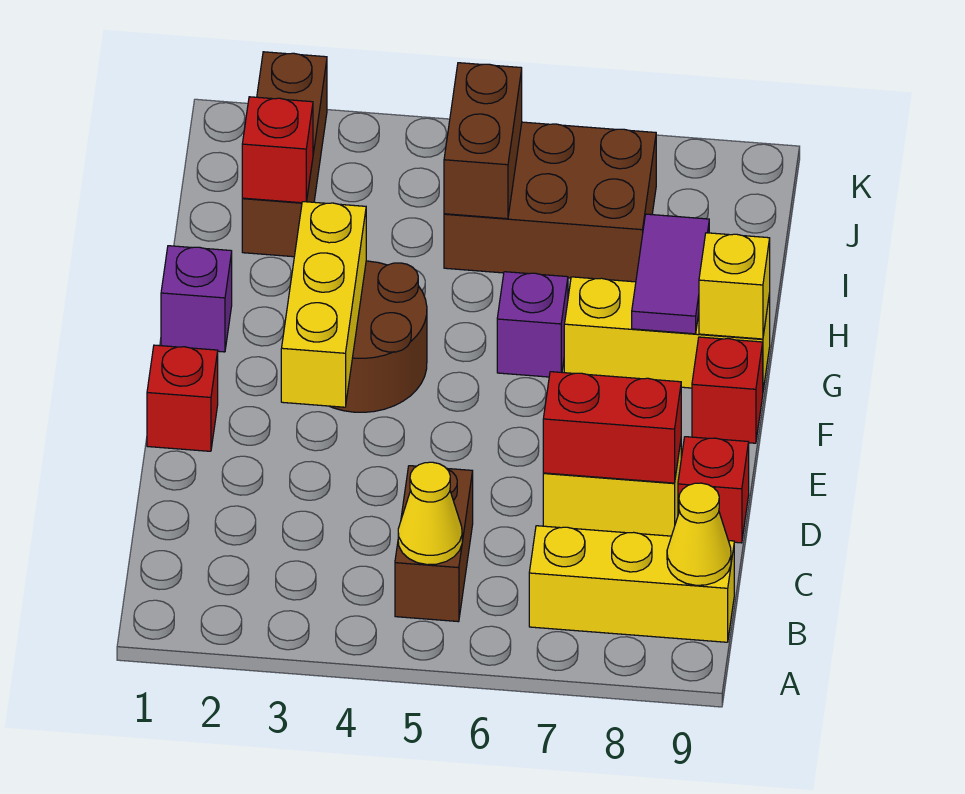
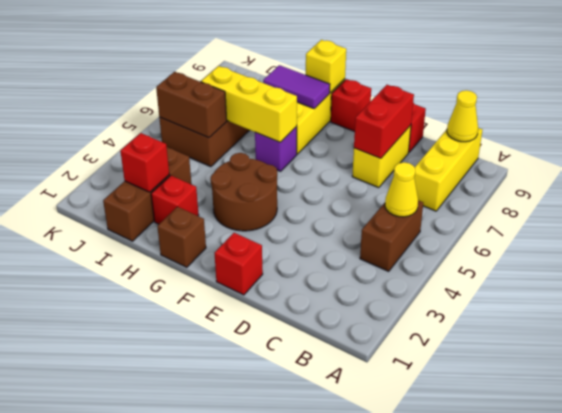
brown 1x2 brick [395,466,473,622] -> brown 1x2 brick turned to [360,200,423,271]
yellow 1x3 brick [281,202,366,407] -> yellow 1x3 brick moved to [201,66,297,142]
purple 1x1 brick [161,246,232,352] -> brown 1x1 brick [157,207,206,267]
none -> red 1x1 brick [151,175,199,224]
brown 1x3 brick [242,52,327,257] -> brown 1x3 brick turned to [103,147,191,241]

